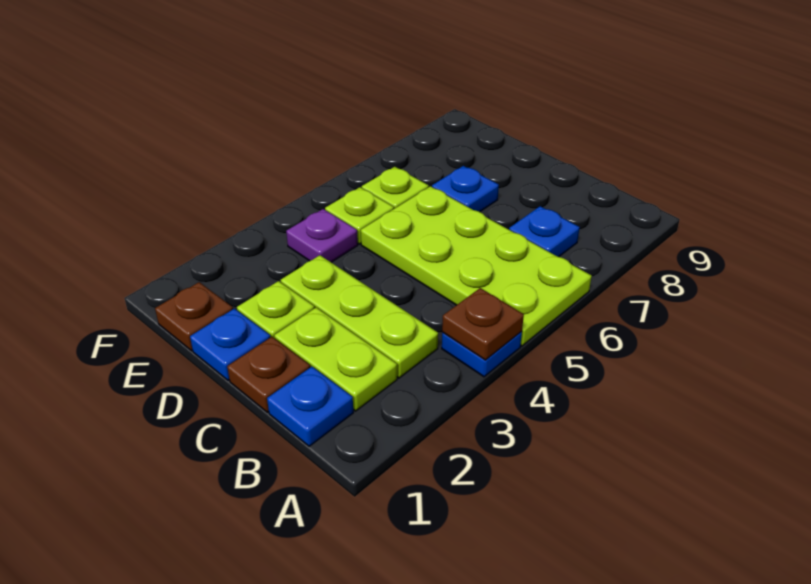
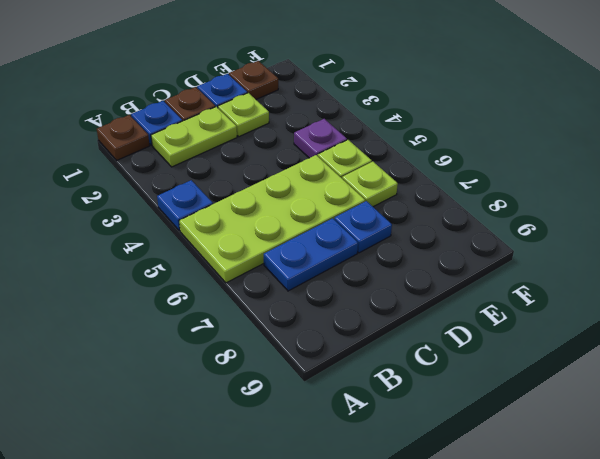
brown 1x1 plate [442,288,524,360] -> brown 1x1 plate moved to [97,115,150,160]
lime 1x3 plate [281,255,438,378] -> none
blue 1x1 plate [509,206,580,257] -> blue 1x2 plate [264,218,358,291]

